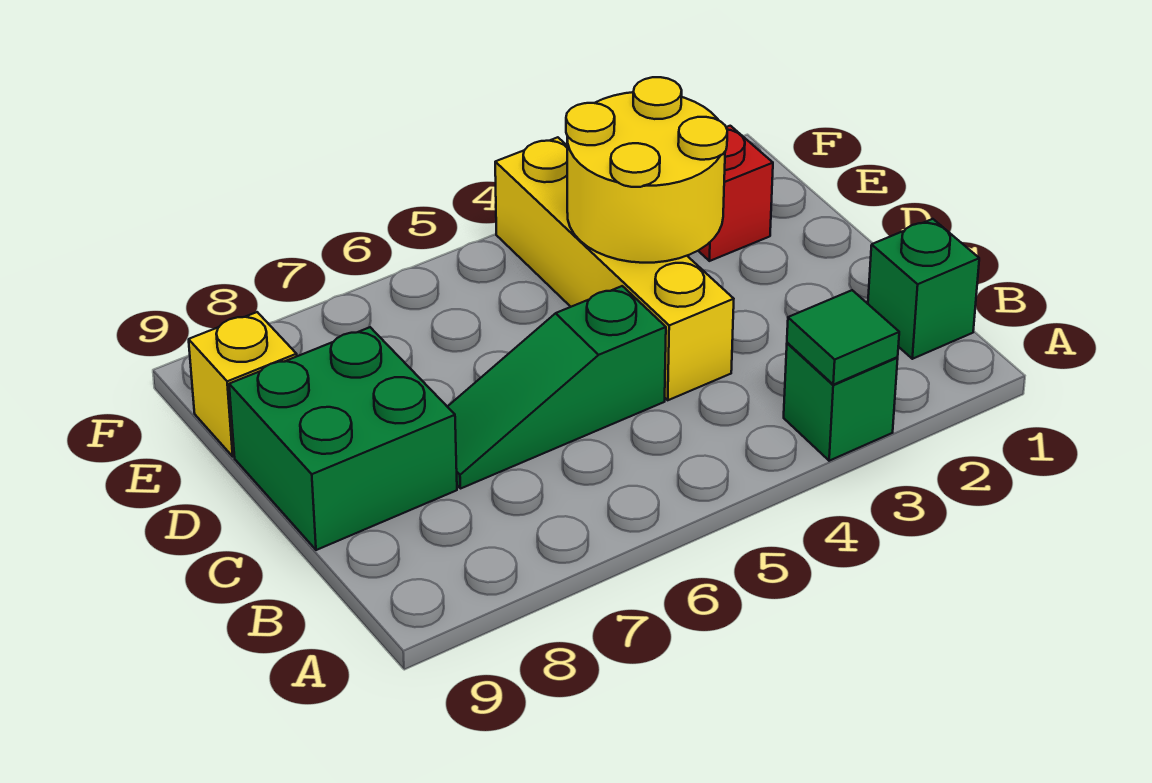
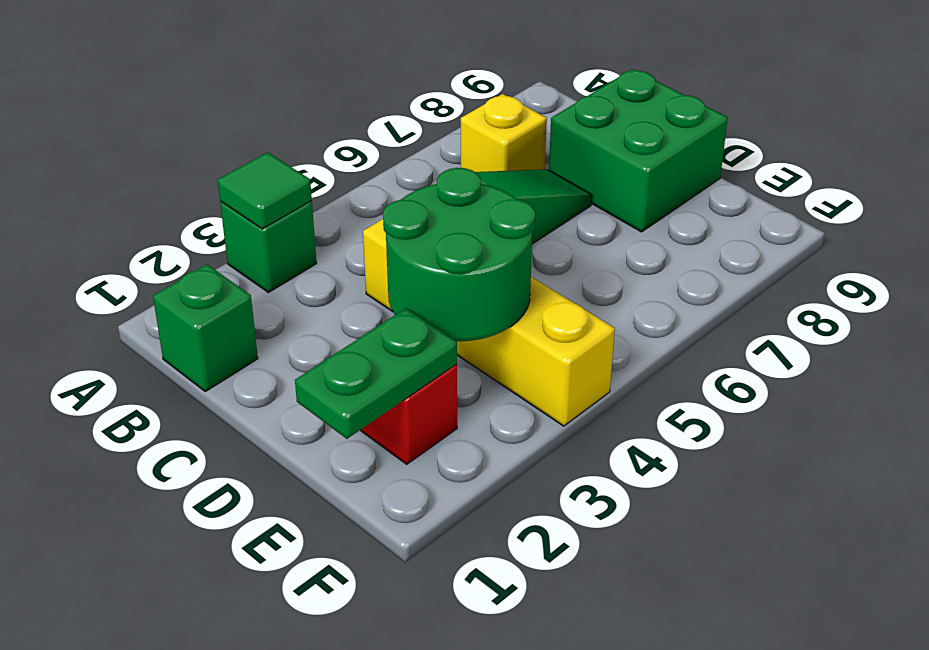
yellow 2x2 round brick [566,77,727,263] -> green 2x2 round brick [383,168,535,341]
none -> green 1x2 plate [295,308,457,439]
yellow 1x1 brick [189,312,297,456] -> yellow 1x1 brick moved to [461,94,547,172]

